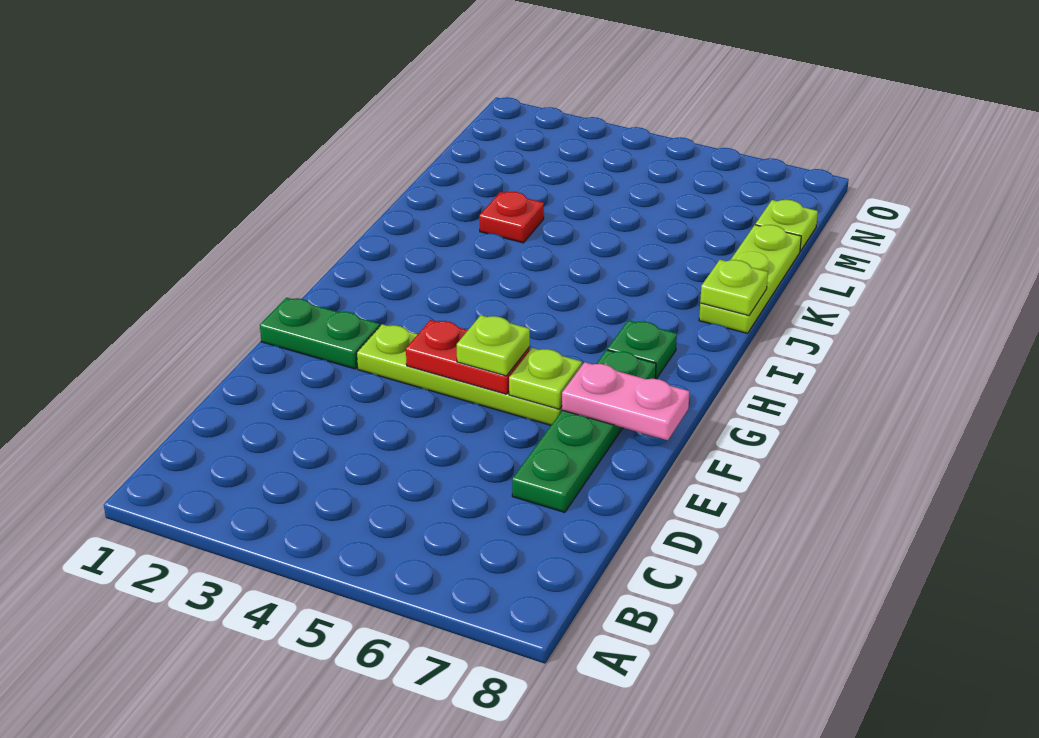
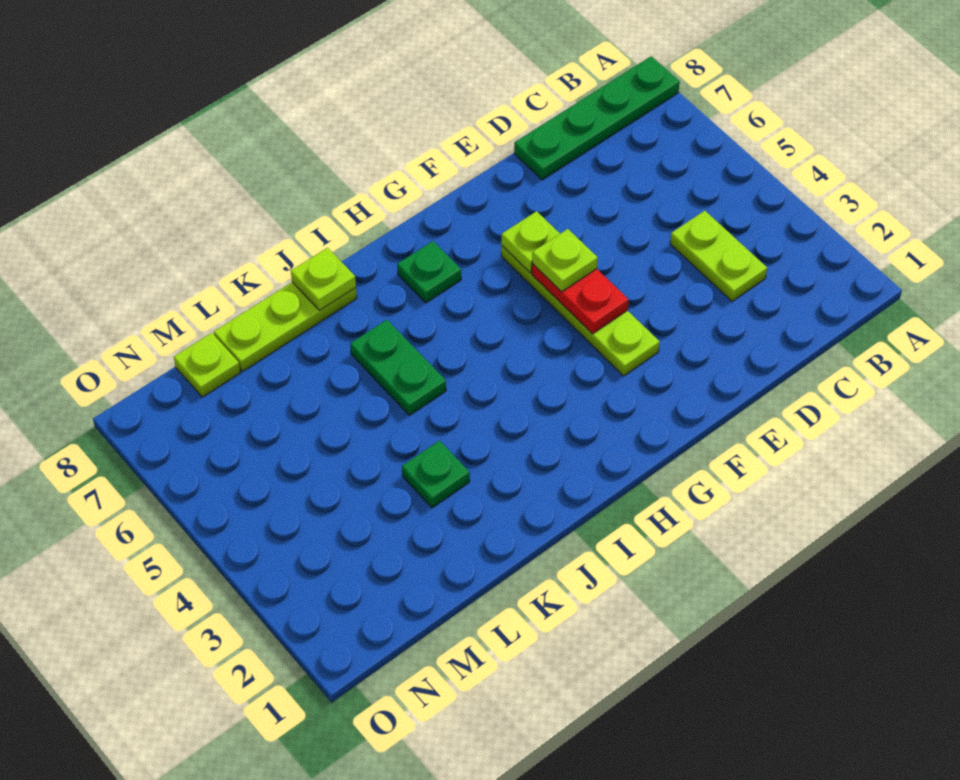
none -> lime 1x2 plate [670,211,767,301]
green 1x4 plate [512,350,656,513] -> green 1x4 plate moved to [514,56,680,180]
green 1x2 plate [260,298,380,369] -> green 1x2 plate moved to [350,320,446,415]
pink 1x2 plate [562,362,689,440] -> none
red 1x1 plate [479,192,544,243] -> green 1x1 plate [402,441,470,508]

